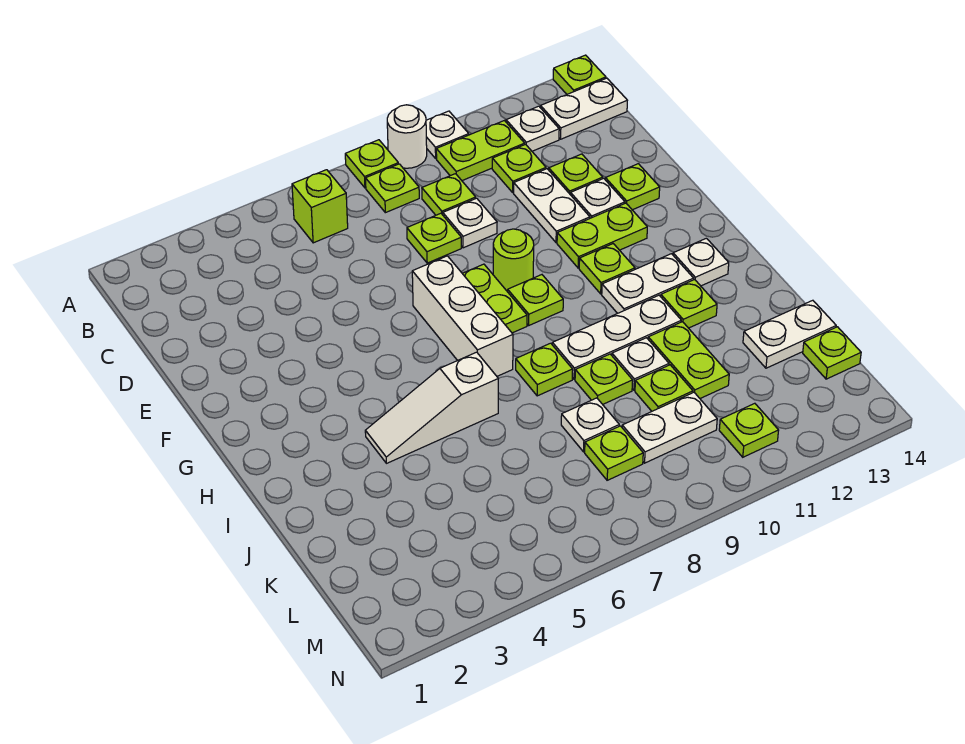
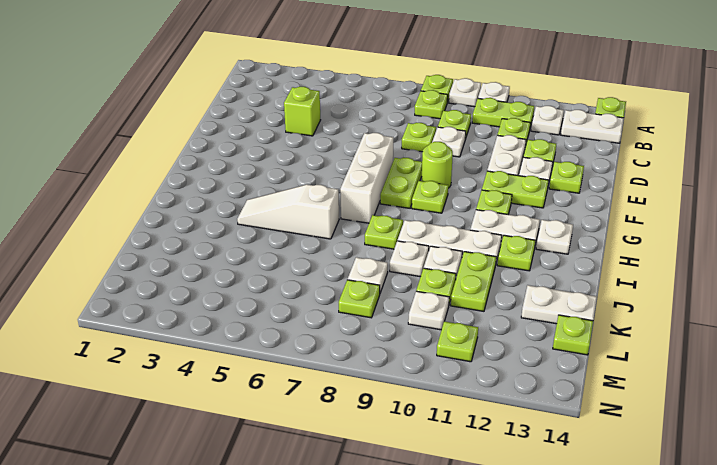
white 1x1 round brick [387,105,427,168] -> white 1x1 plate [449,78,481,107]
lime 1x1 brick [292,170,348,243] -> lime 1x1 brick moved to [284,87,320,136]
lime 1x1 plate [575,354,633,404] -> white 1x1 plate [390,241,429,277]
white 1x2 plate [622,392,717,463] -> white 1x1 plate [408,291,449,330]

